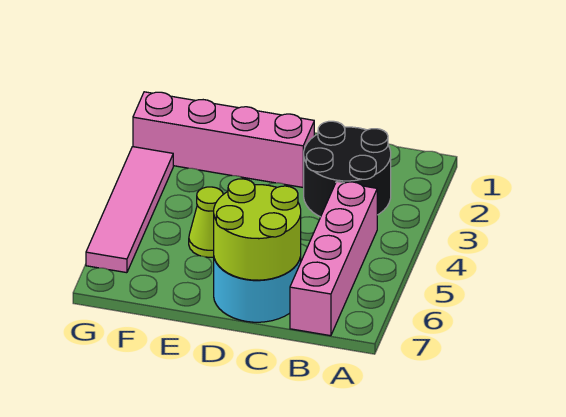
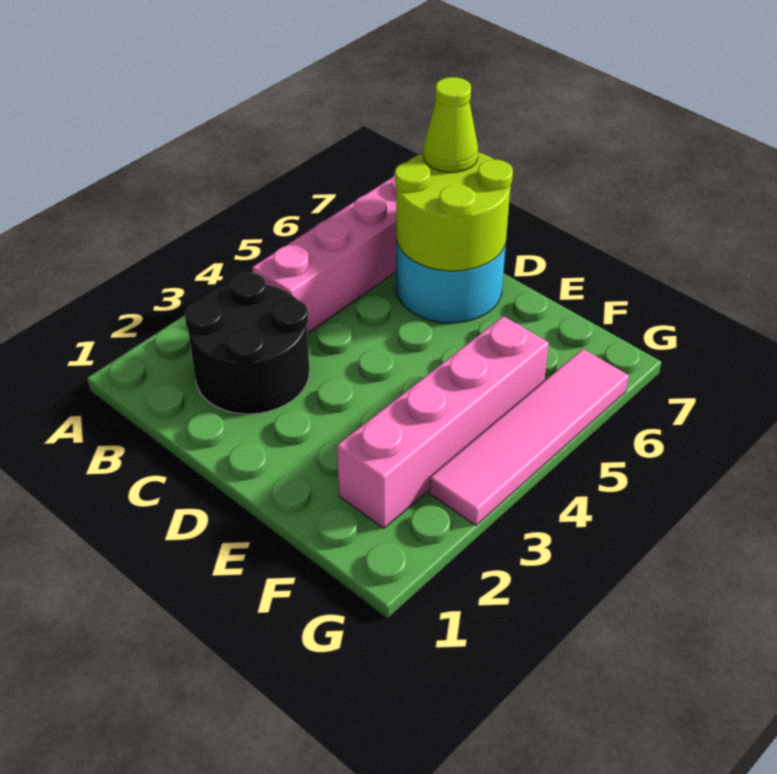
pink 1x4 brick [133,92,314,187] -> pink 1x4 brick turned to [337,316,549,528]
lime 1x1 cone [189,187,223,257] -> lime 1x1 cone moved to [423,77,478,172]

